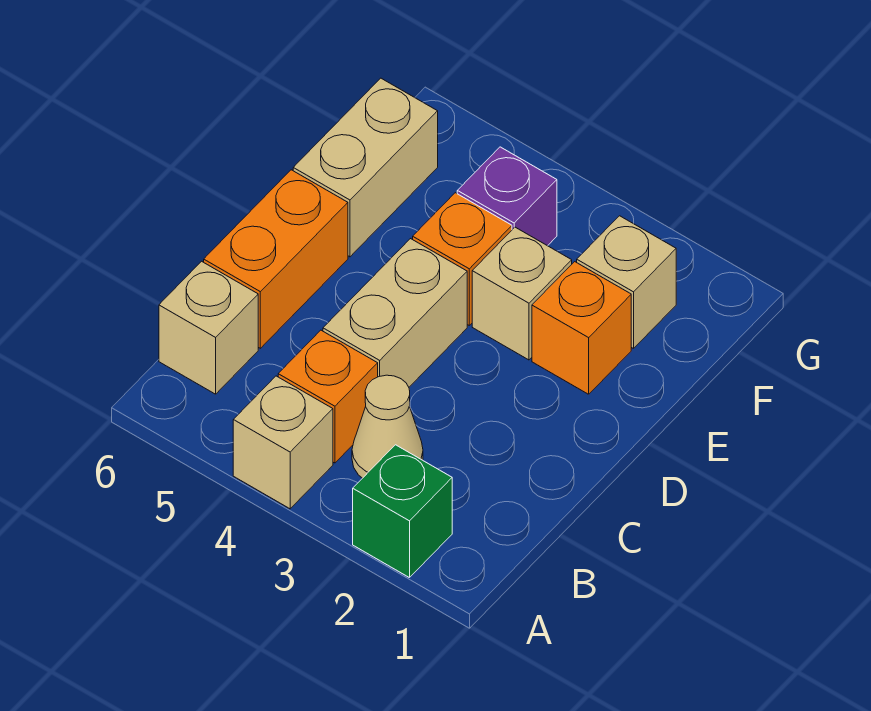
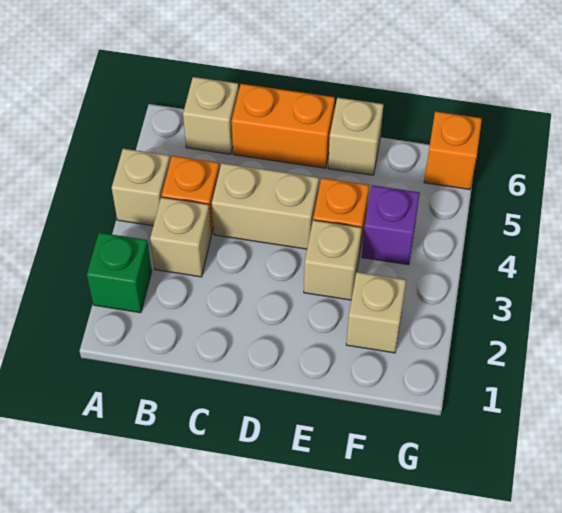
tan 1x1 cone [352,375,423,478] -> tan 1x1 brick [150,197,211,277]
orange 1x1 brick [532,262,631,394] -> orange 1x1 brick moved to [424,111,482,189]
tan 1x2 brick [293,78,438,257] -> tan 1x1 brick [328,98,384,175]

